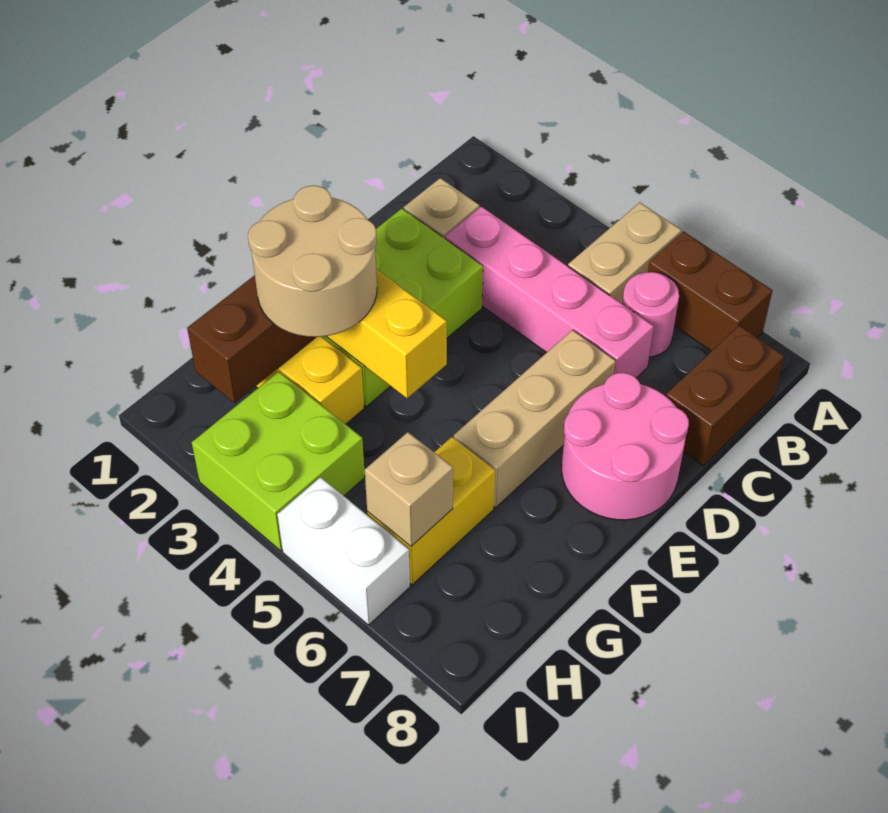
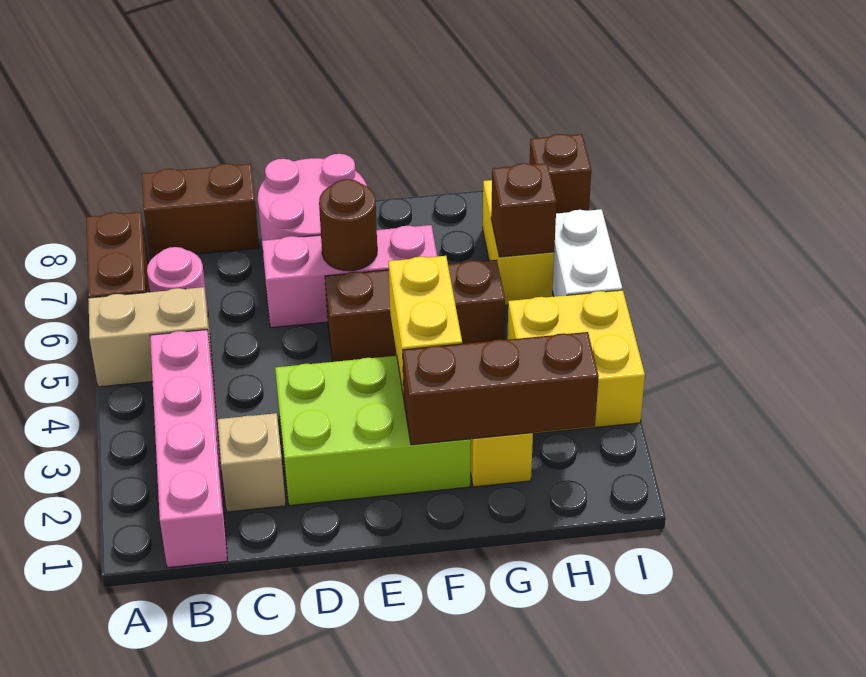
pink 1x4 brick [445,206,654,378] -> pink 1x4 brick moved to [150,330,227,568]
tan 1x3 brick [454,330,616,508] -> pink 1x3 brick [262,225,437,328]
none -> brown 1x3 brick [325,260,505,362]
none -> brown 1x1 round brick [319,179,377,271]
tan 2x2 round brick [248,185,377,337] -> none
yellow 1x2 brick [367,437,495,585] -> yellow 1x2 brick turned to [483,180,554,305]
lime 2x2 brick [192,372,365,551] -> yellow 2x2 brick [507,290,645,434]
tan 1x1 brick [365,432,453,546] -> brown 1x1 brick [491,163,557,257]
none -> brown 1x1 brick [530,134,591,213]

